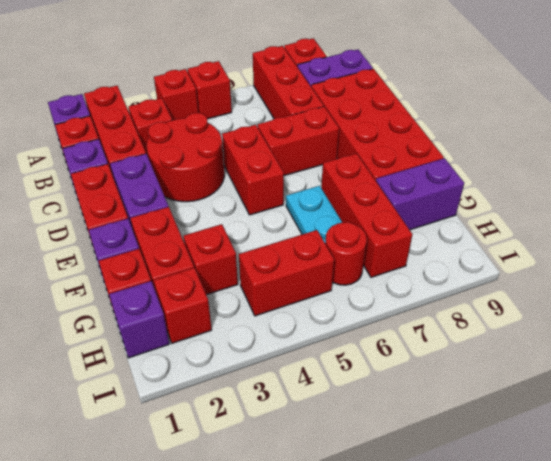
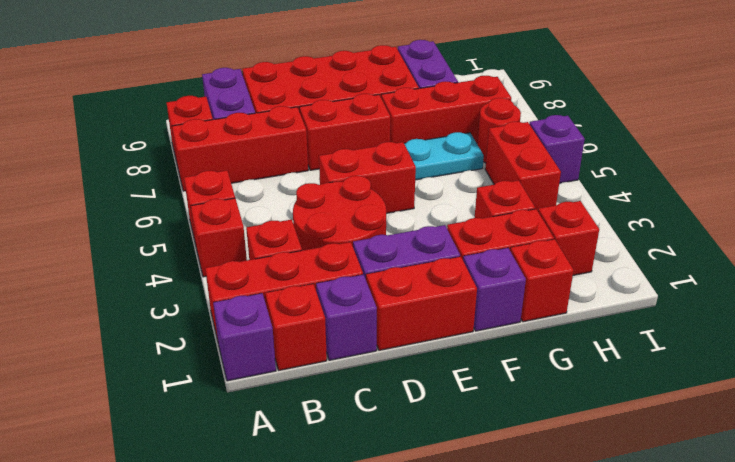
red 1x2 brick [258,107,339,176] -> red 1x2 brick turned to [300,94,390,170]
purple 1x1 brick [109,281,169,358] -> purple 1x1 brick moved to [530,115,585,183]

